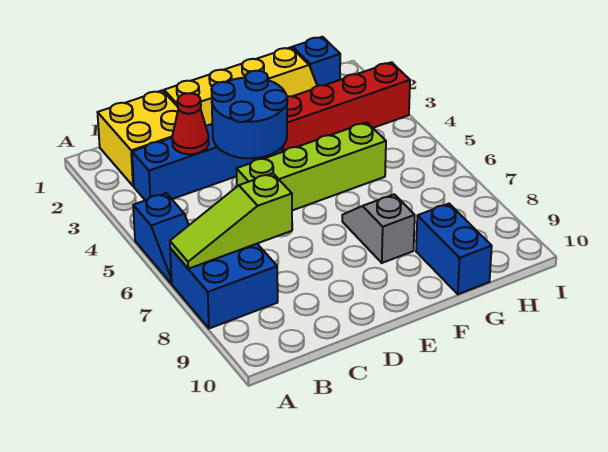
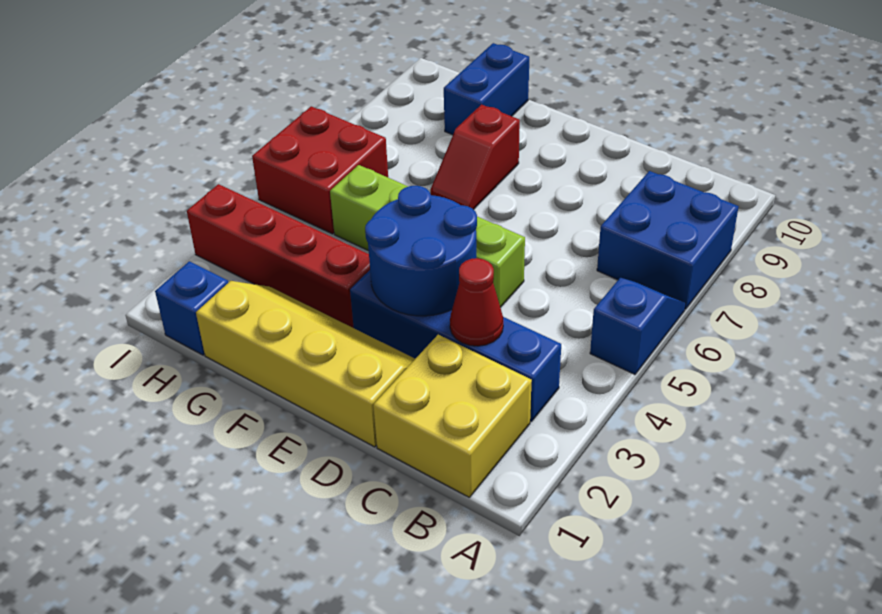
lime 1x3 slope [170,173,292,269] -> none
grey 1x2 slope [342,194,415,263] -> red 1x2 slope [430,105,520,210]
none -> red 2x2 brick [252,106,388,234]

